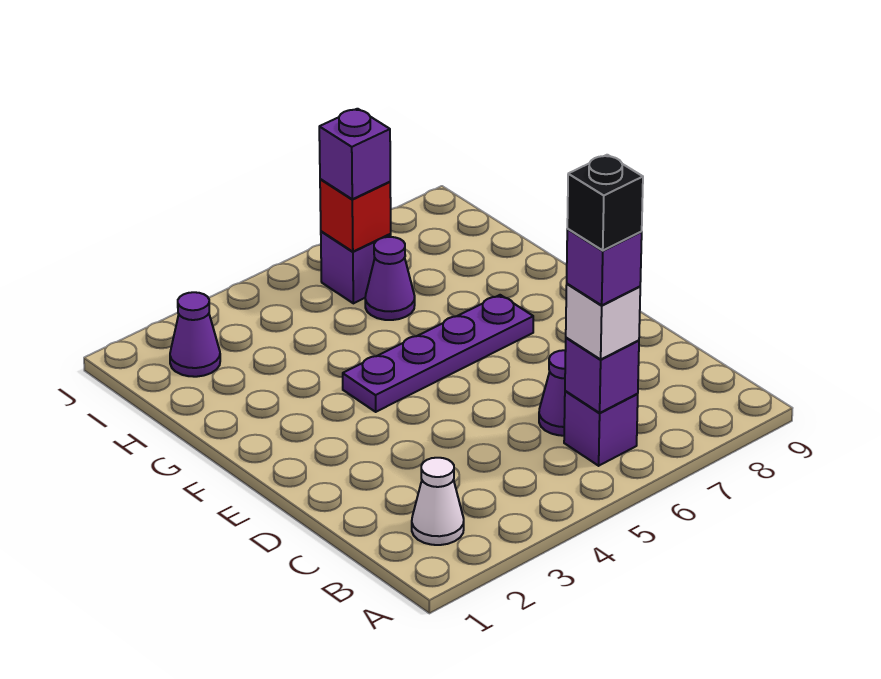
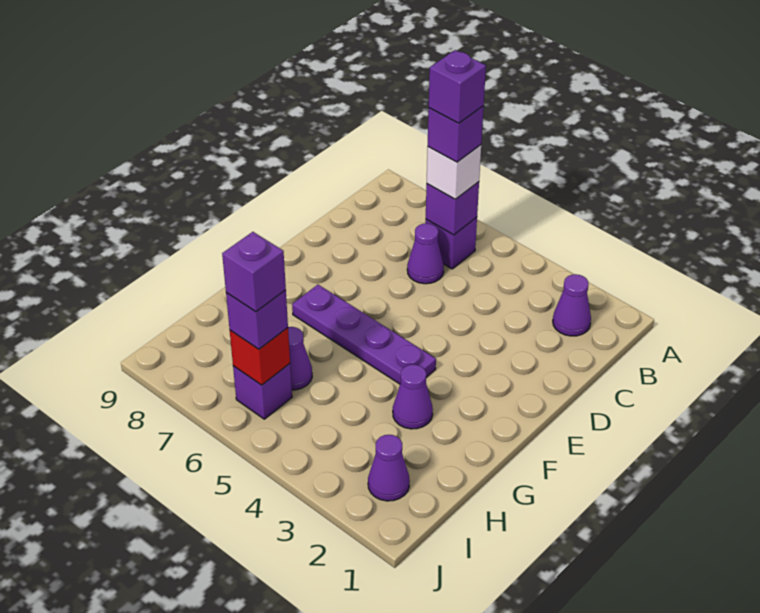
white 1x1 cone [412,458,464,545] -> purple 1x1 cone [553,274,591,336]
black 1x1 brick [567,155,643,250] -> purple 1x1 brick [429,50,486,123]
none -> purple 1x1 cone [393,365,433,429]
none -> purple 1x1 brick [222,232,286,312]

